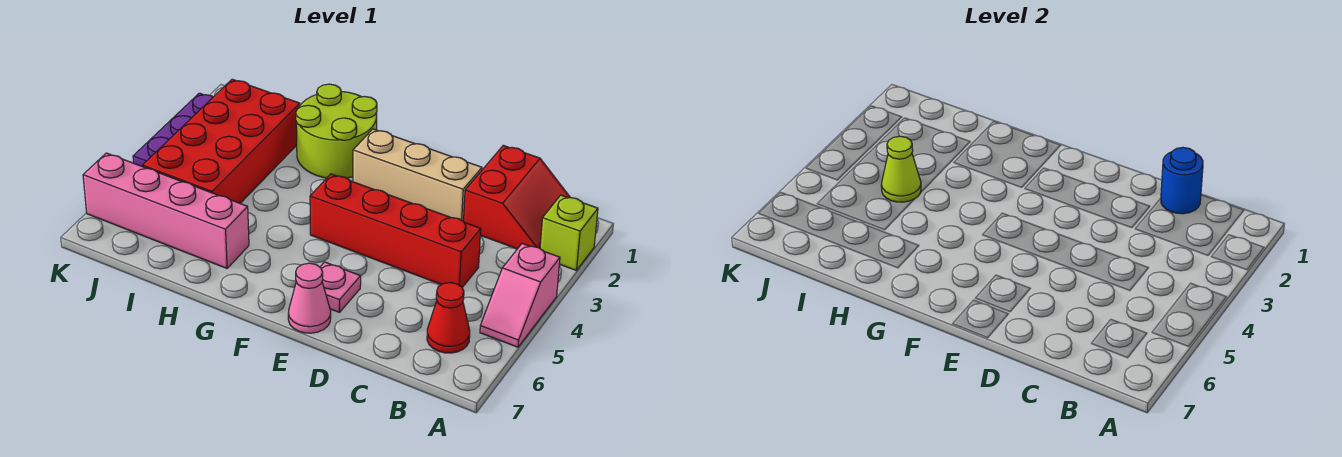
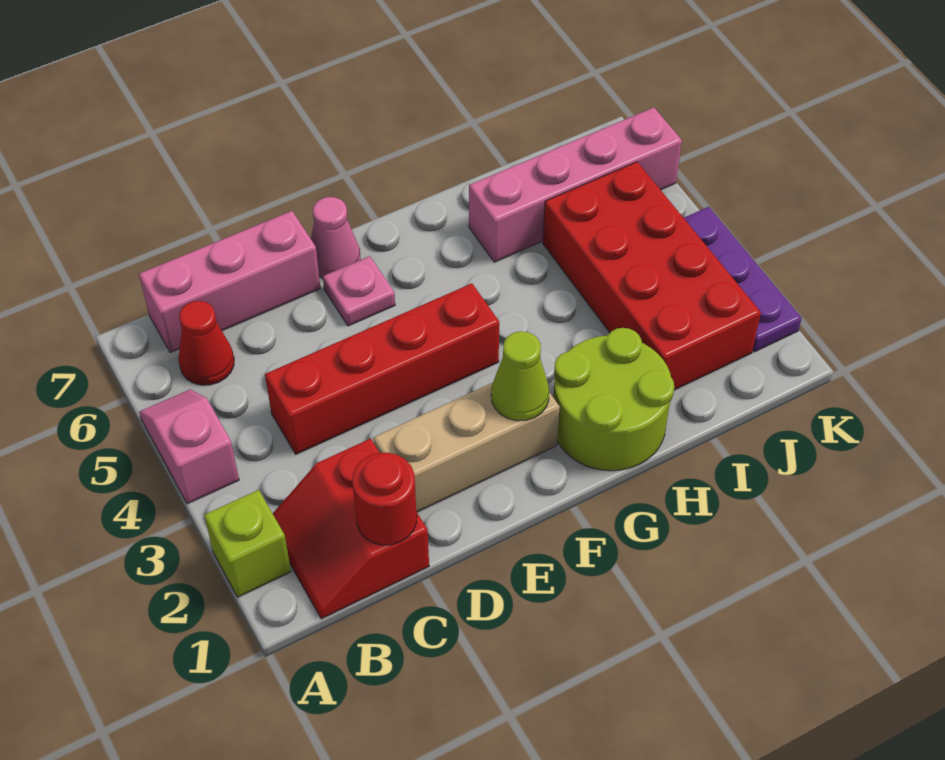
none -> pink 1x3 brick [139,211,321,353]
blue 1x1 round brick [1161,147,1203,214] -> red 1x1 round brick [352,453,417,545]
lime 1x1 cone [881,136,921,202] -> lime 1x1 cone moved to [491,331,549,421]

